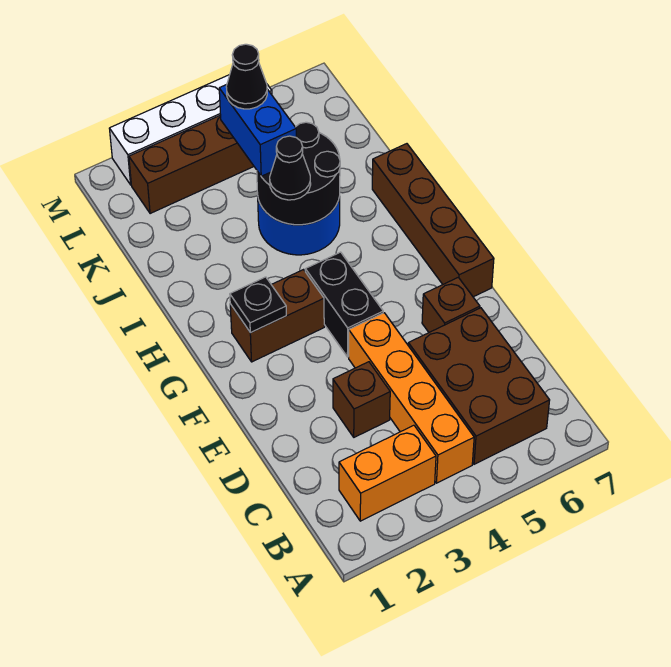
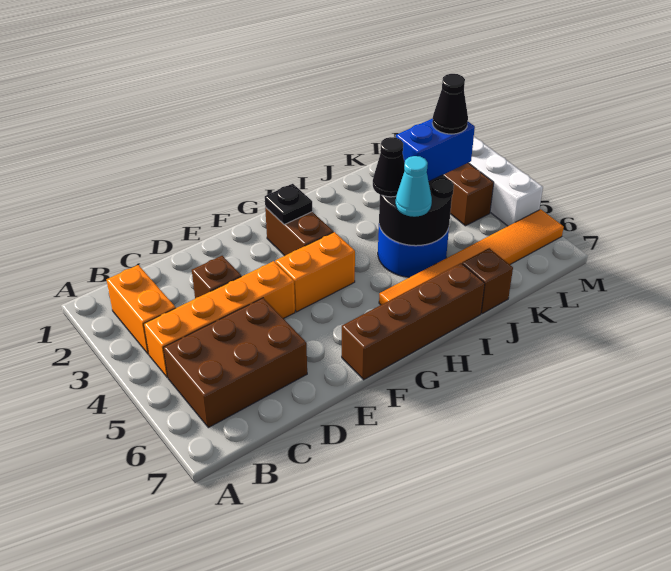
brown 1x1 brick [422,277,480,332] -> brown 1x1 brick moved to [462,248,513,314]
black 1x2 brick [305,252,383,357] -> orange 1x2 brick [275,232,355,312]
none -> orange 1x6 tile [379,209,564,305]
none -> cyan 1x1 cone [396,156,432,217]

